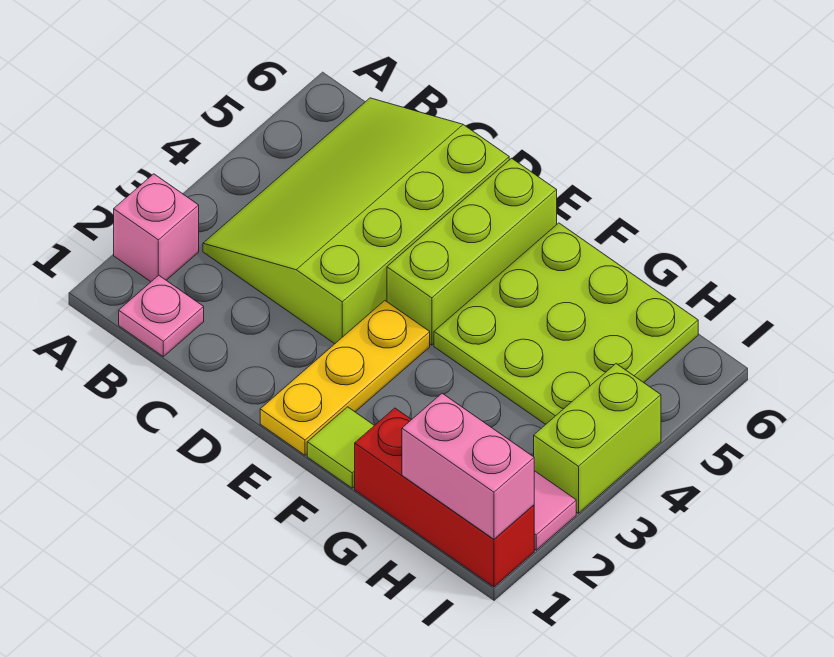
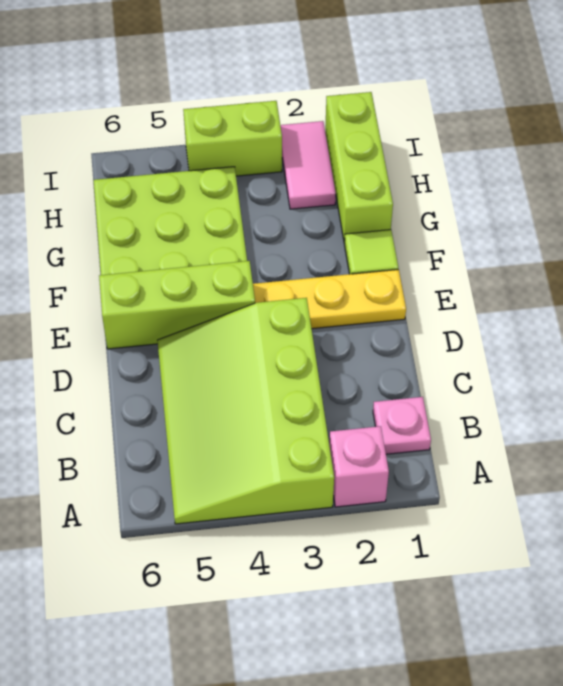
lime 3x4 slope [203,98,509,344] -> lime 3x4 slope turned to [157,298,334,524]
red 1x3 brick [355,408,534,587] -> lime 1x3 brick [325,92,393,243]
pink 1x2 brick [402,393,534,539] -> none

